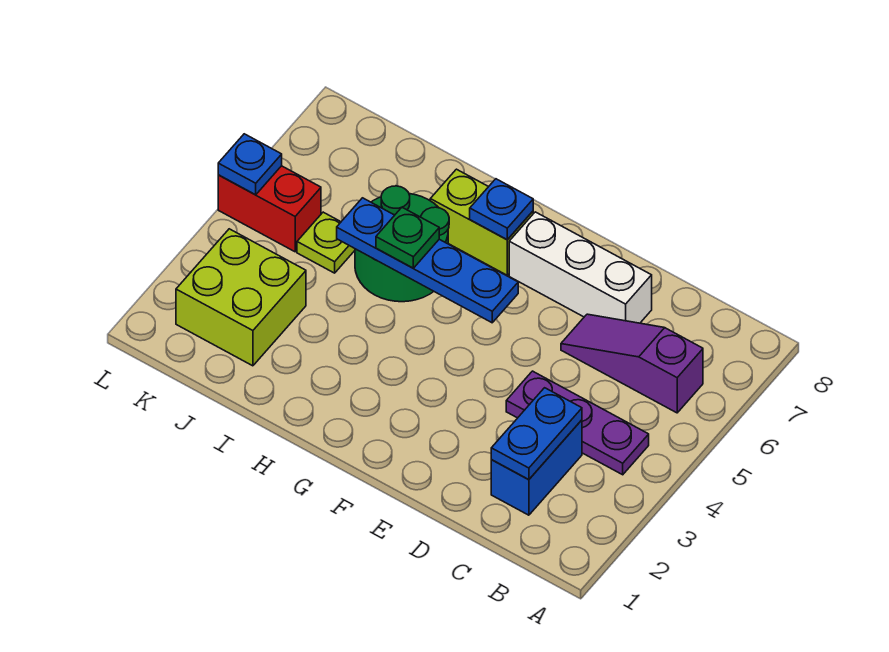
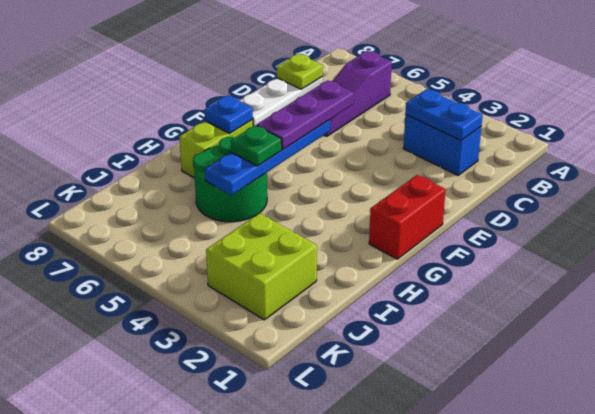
purple 1x3 plate [506,371,649,475] -> purple 1x3 plate moved to [257,80,354,149]
lime 1x1 plate [297,212,355,273] -> lime 1x1 plate moved to [277,54,323,89]
red 1x2 brick [218,166,321,252] -> red 1x2 brick moved to [369,175,446,259]
blue 1x1 plate [218,134,282,195] -> none

